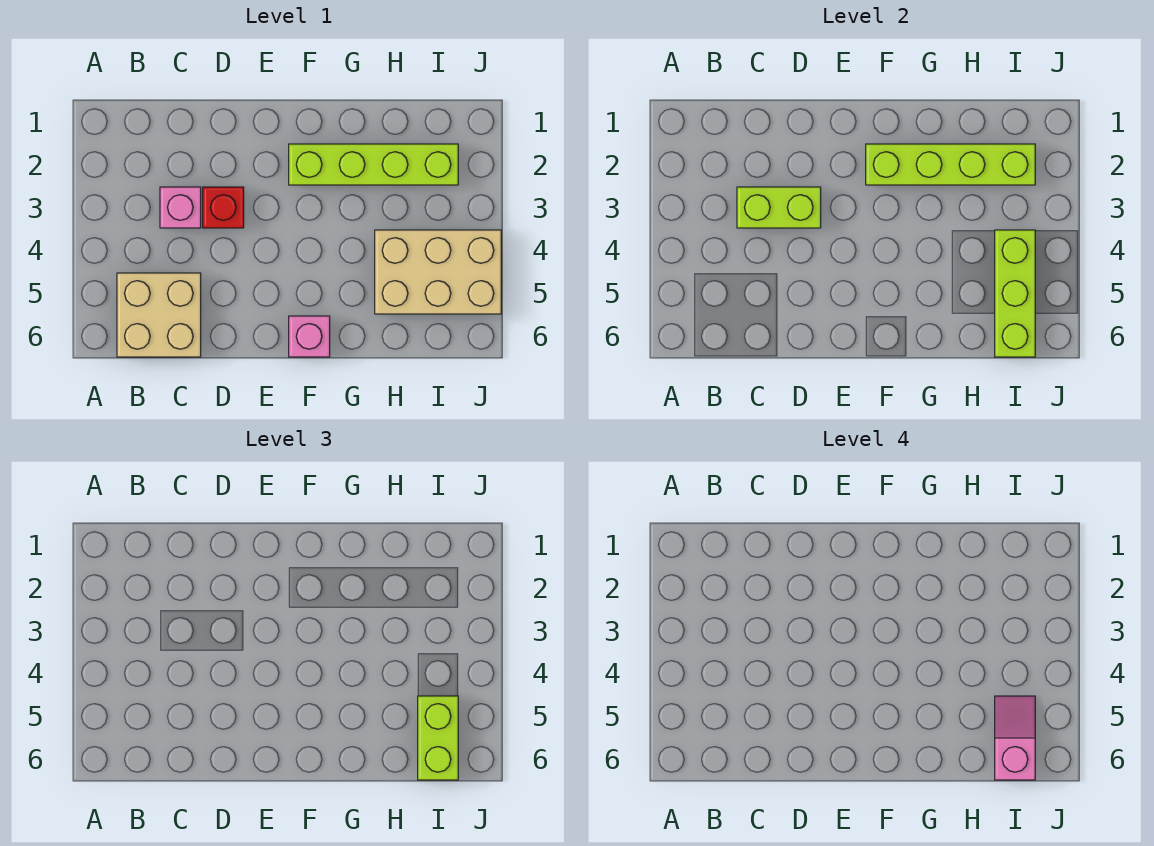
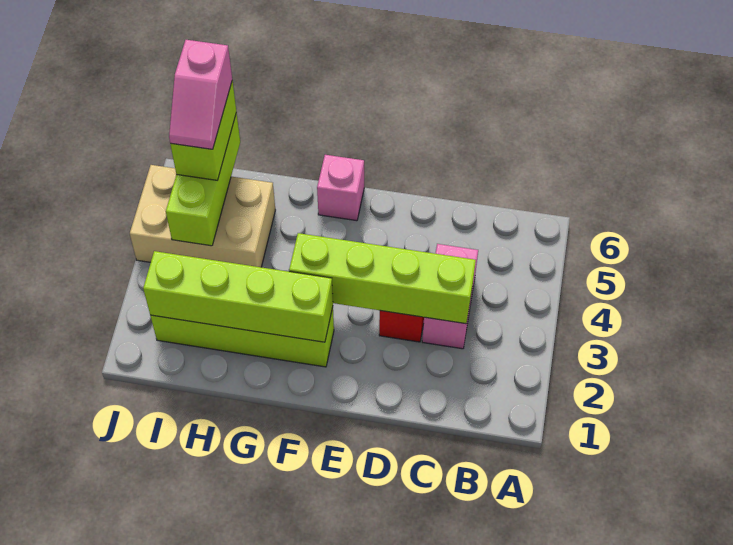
tan 2x2 brick [117,273,201,357] -> none
pink 1x1 brick [160,187,201,228] -> pink 1x2 brick [422,244,478,349]
lime 1x2 brick [737,187,821,228] -> lime 1x4 brick [289,233,476,324]

